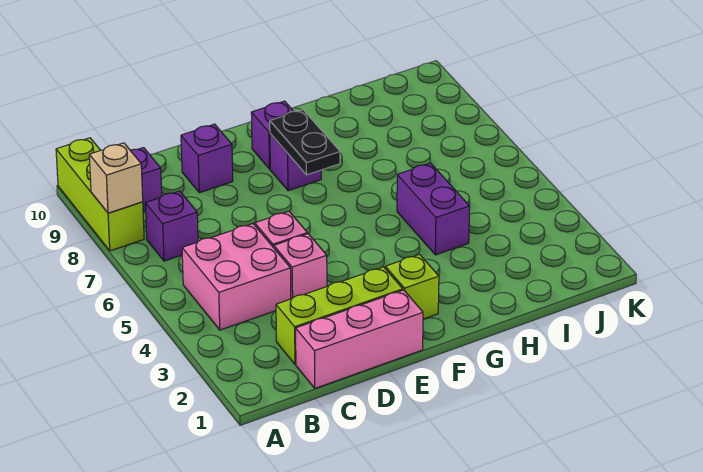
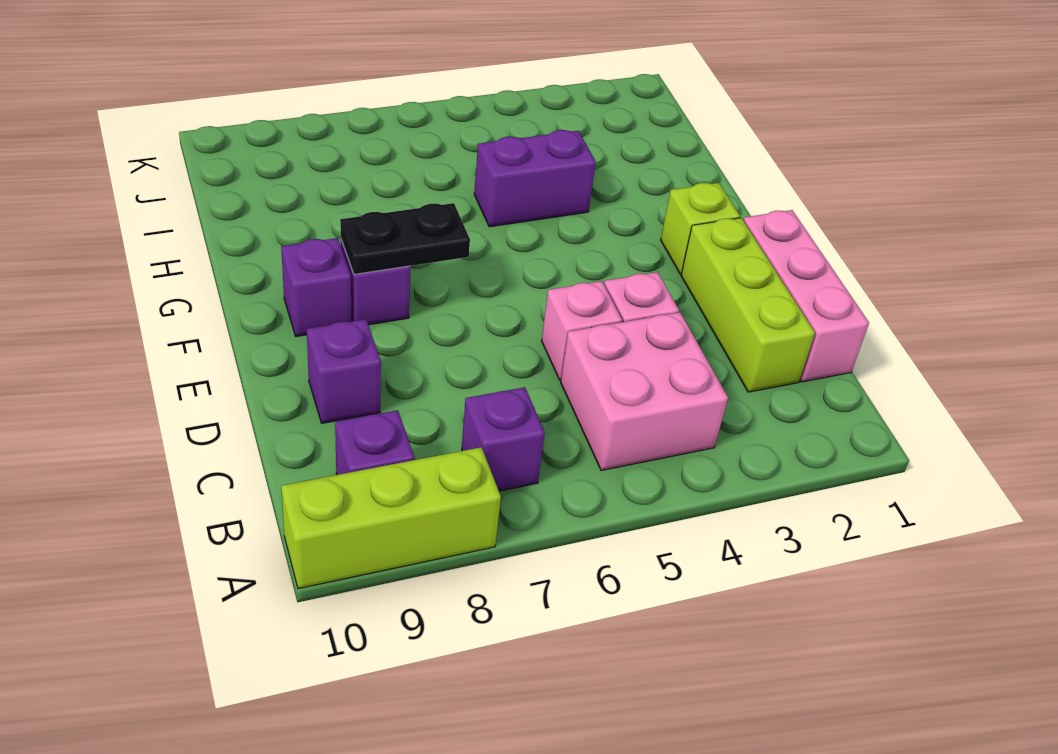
tan 1x1 brick [89,143,143,213] -> none

